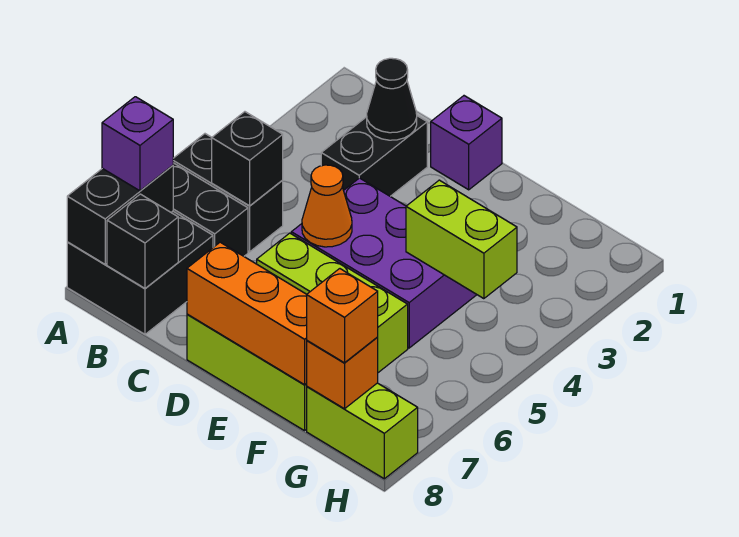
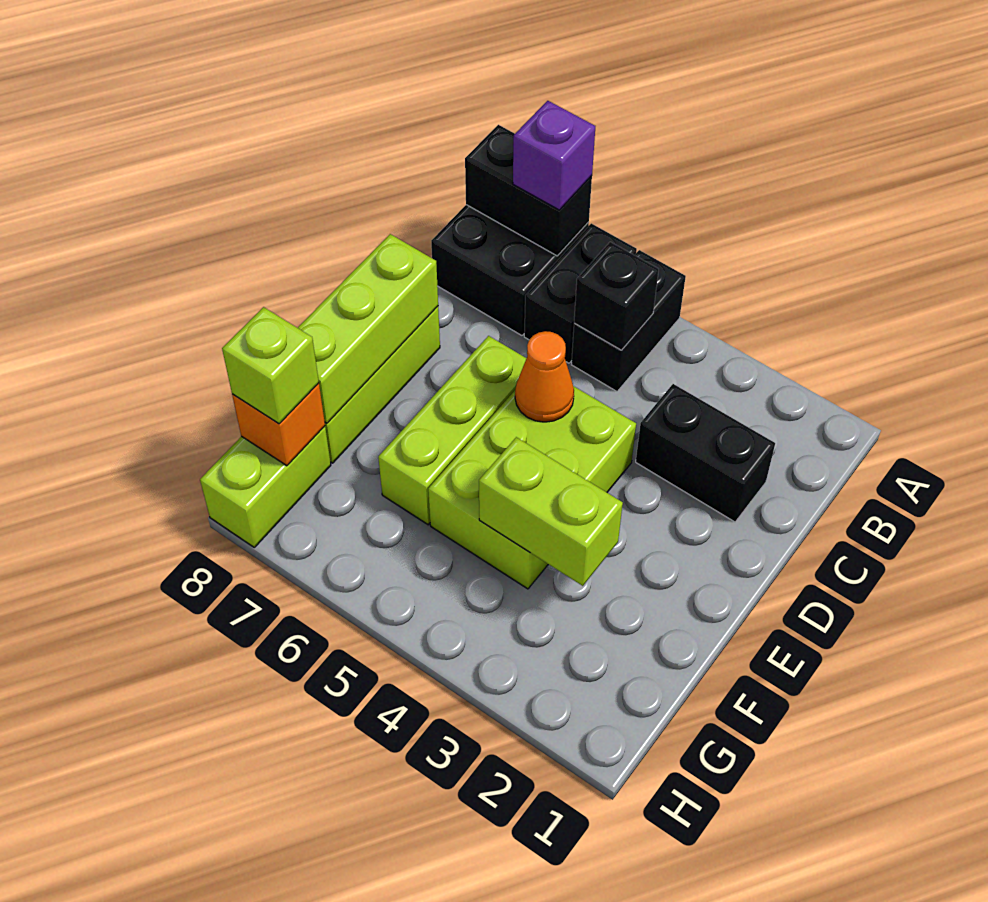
black 1x1 brick [107,194,178,288] -> none
black 1x1 cone [367,58,417,140] -> none
purple 1x1 brick [431,96,502,190] -> none
purple 2x3 brick [291,178,477,348] -> lime 2x3 brick [428,386,636,589]
orange 1x3 brick [187,242,307,385] -> lime 1x3 brick [298,234,438,423]
lime 1x2 brick [406,180,517,299] -> lime 1x2 brick turned to [479,437,623,586]
orange 1x1 brick [307,269,378,363] -> lime 1x1 brick [222,307,319,424]

